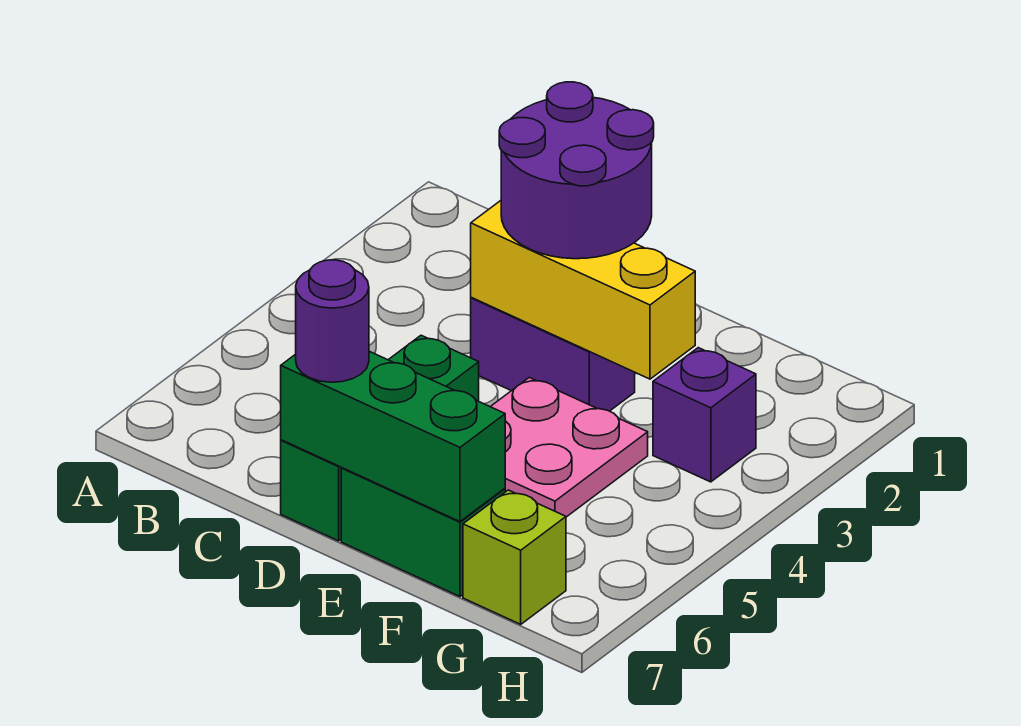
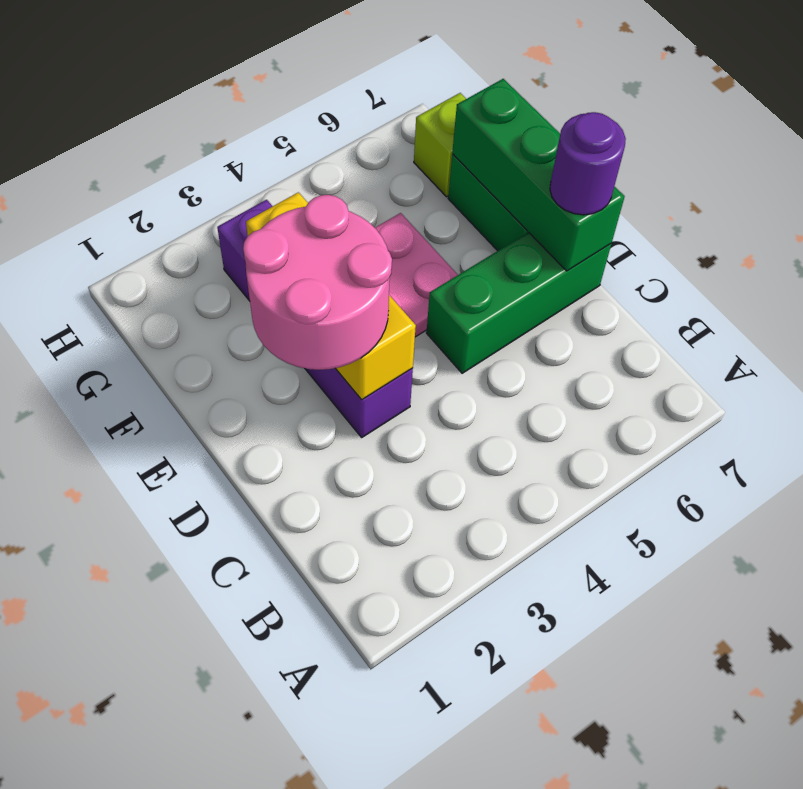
purple 2x2 round brick [499,82,654,259] -> pink 2x2 round brick [243,195,392,370]

